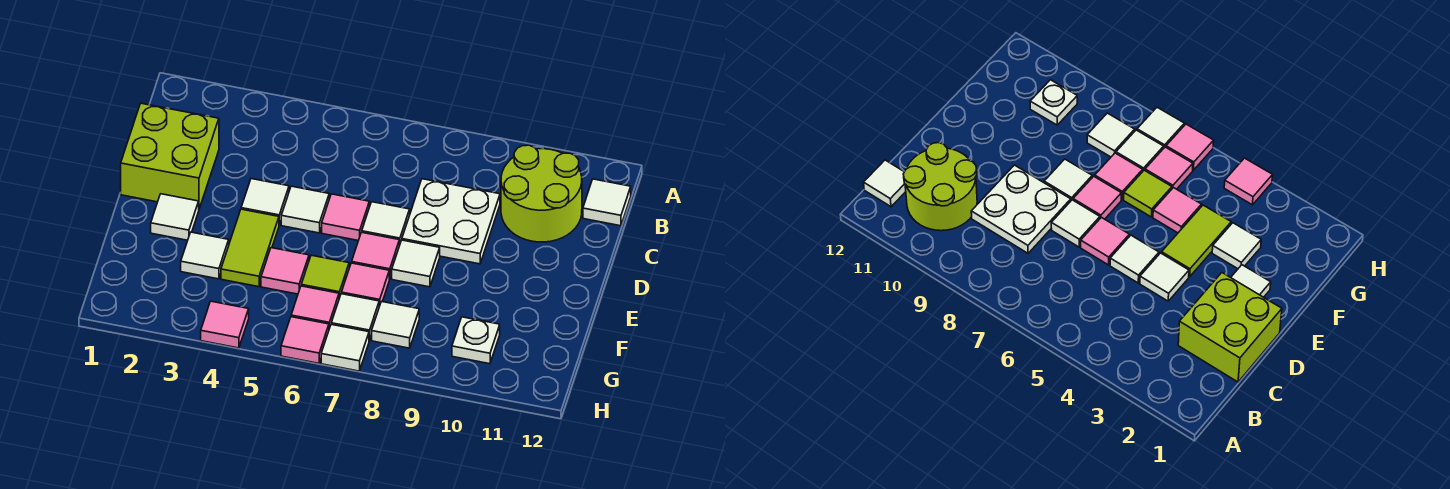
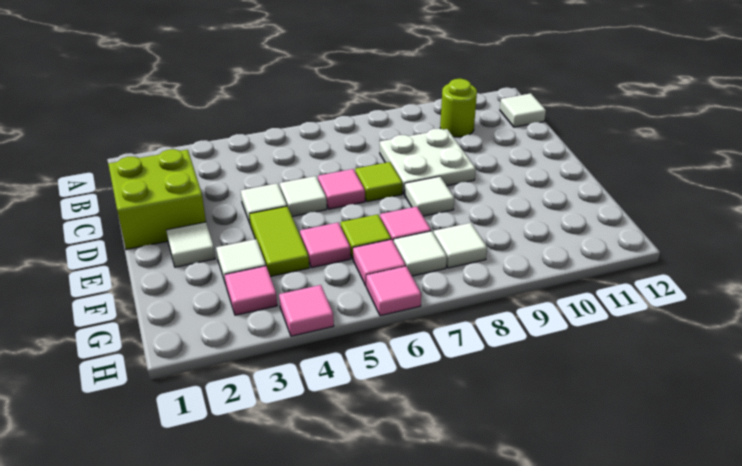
lime 2x2 round brick [501,145,582,242] -> lime 1x1 round brick [440,79,477,137]
white 1x1 tile [362,202,410,243] -> lime 1x1 tile [355,162,403,202]
pink 1x1 tile [352,232,400,279] -> pink 1x1 tile moved to [225,266,277,315]
white 1x1 plate [452,317,500,364] -> none
white 1x1 tile [321,324,369,371] -> none

